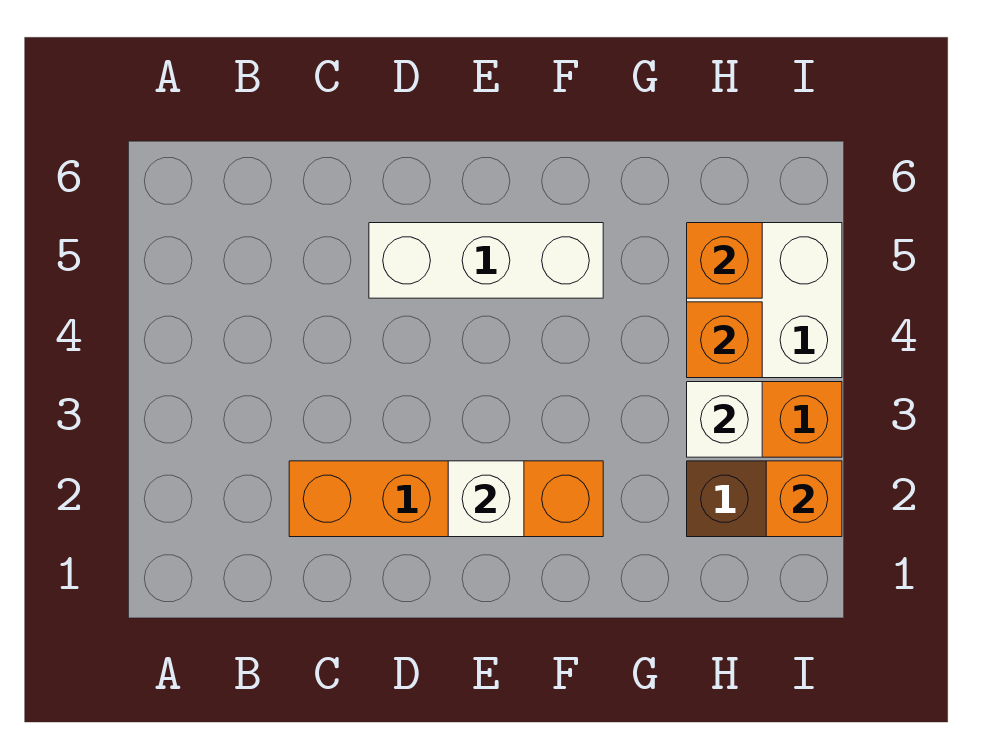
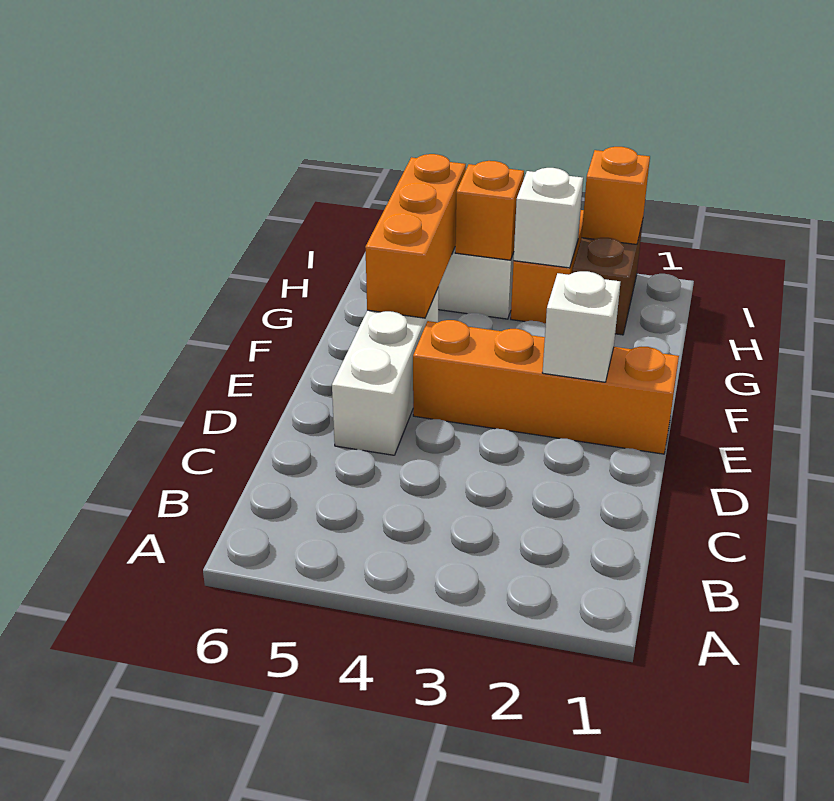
orange 1x4 brick [289,461,603,537] -> orange 1x4 brick turned to [413,320,679,454]
orange 1x1 brick [687,223,762,298] -> orange 1x3 brick [365,154,466,318]

